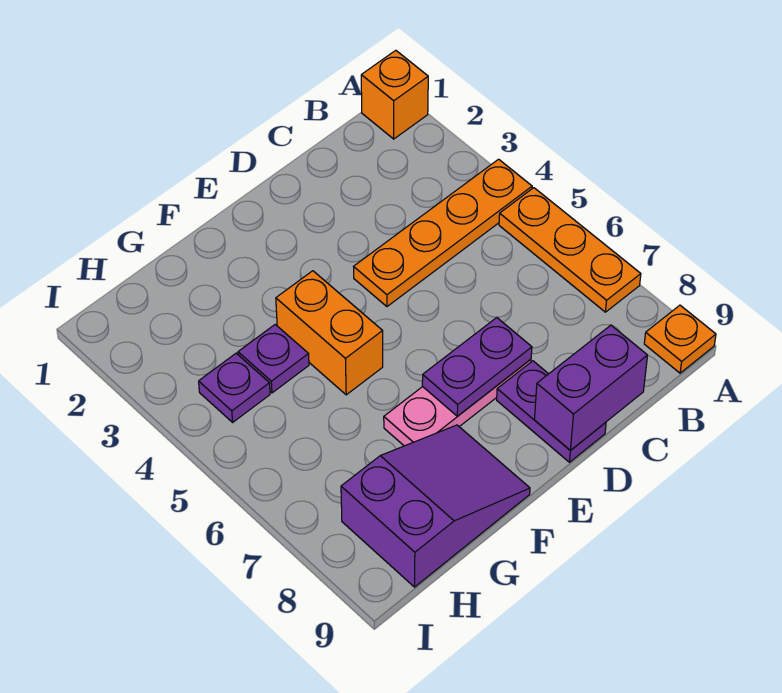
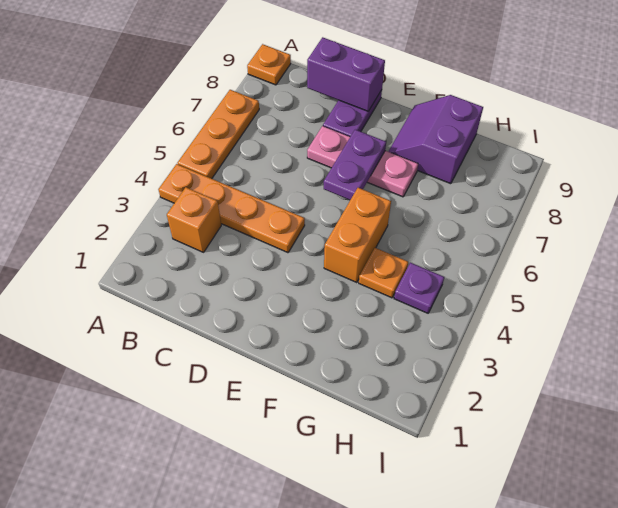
orange 1x1 brick [361,50,428,139] -> orange 1x1 brick moved to [167,187,221,252]
purple 1x2 plate [422,318,532,416] -> purple 1x2 plate turned to [324,130,386,200]
purple 2x3 slope [341,425,530,587] -> purple 2x2 slope [388,95,483,184]
purple 1x1 plate [238,325,309,393] -> orange 1x1 plate [359,248,408,298]

